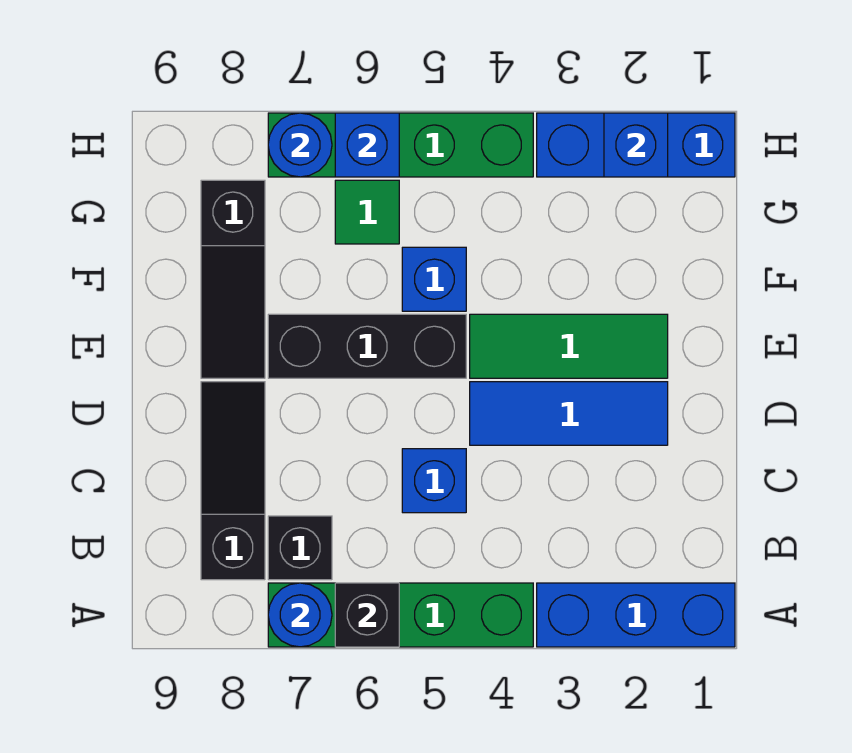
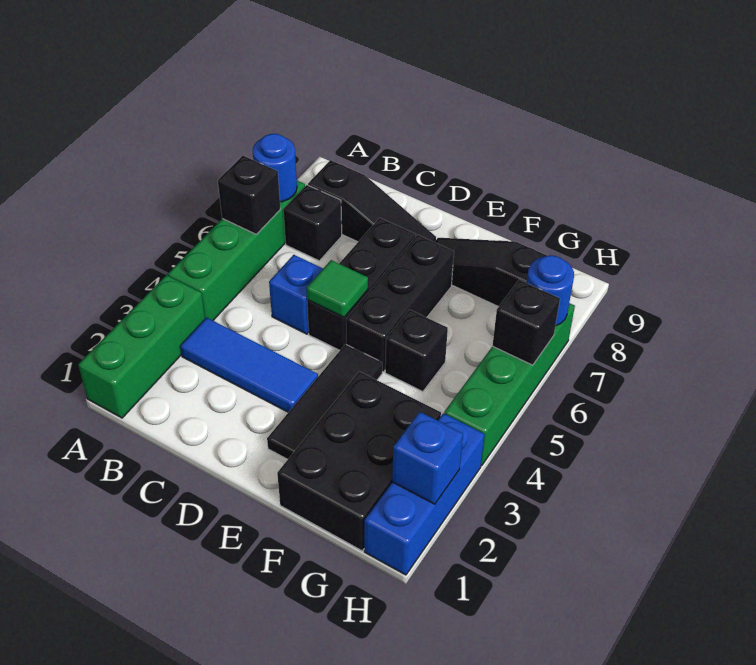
blue 1x3 brick [537,583,735,647] -> green 1x3 brick [78,275,205,418]
blue 1x3 tile [470,382,668,445] -> blue 1x3 tile turned to [180,317,318,412]
none -> black 1x3 brick [307,218,415,350]
green 1x3 tile [470,314,668,378] -> black 1x3 tile [267,344,382,459]
none -> black 2x3 brick [277,371,441,551]
blue 1x1 brick [402,247,466,311] -> black 1x1 brick [385,310,448,392]
green 1x1 tile [335,180,399,244] -> green 1x1 tile moved to [307,260,368,317]
blue 1x1 brick [335,113,399,177] -> black 1x1 brick [492,280,560,365]

